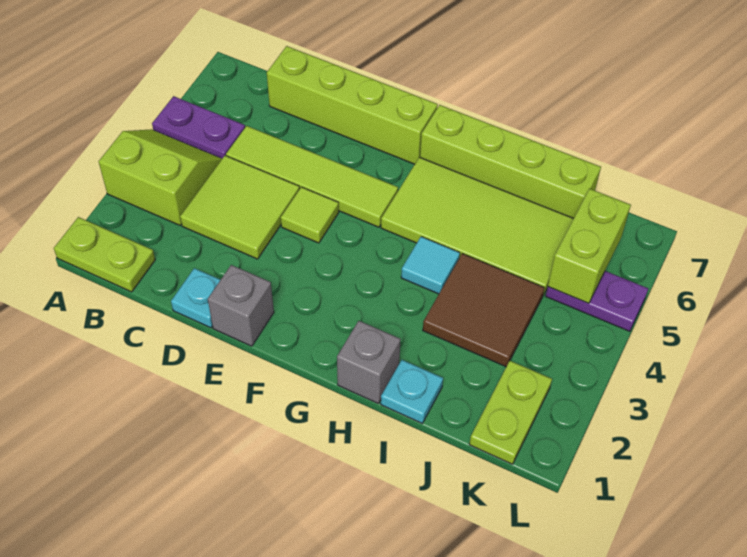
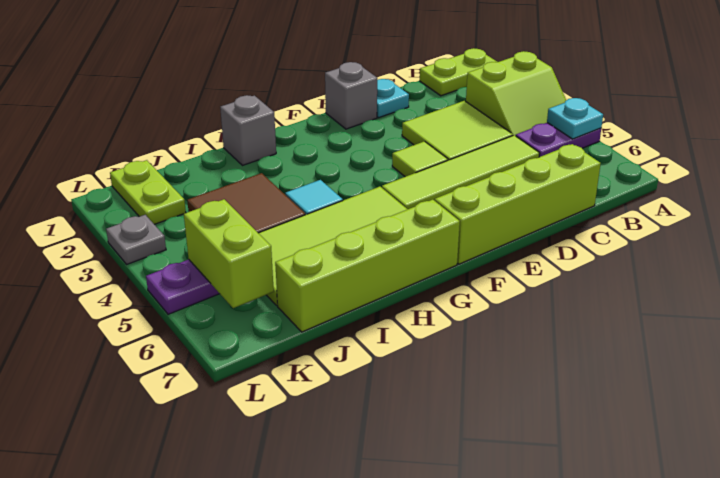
cyan 1x1 plate [381,360,443,423] -> cyan 1x1 plate moved to [547,98,603,139]
none -> grey 1x1 plate [106,215,166,264]

